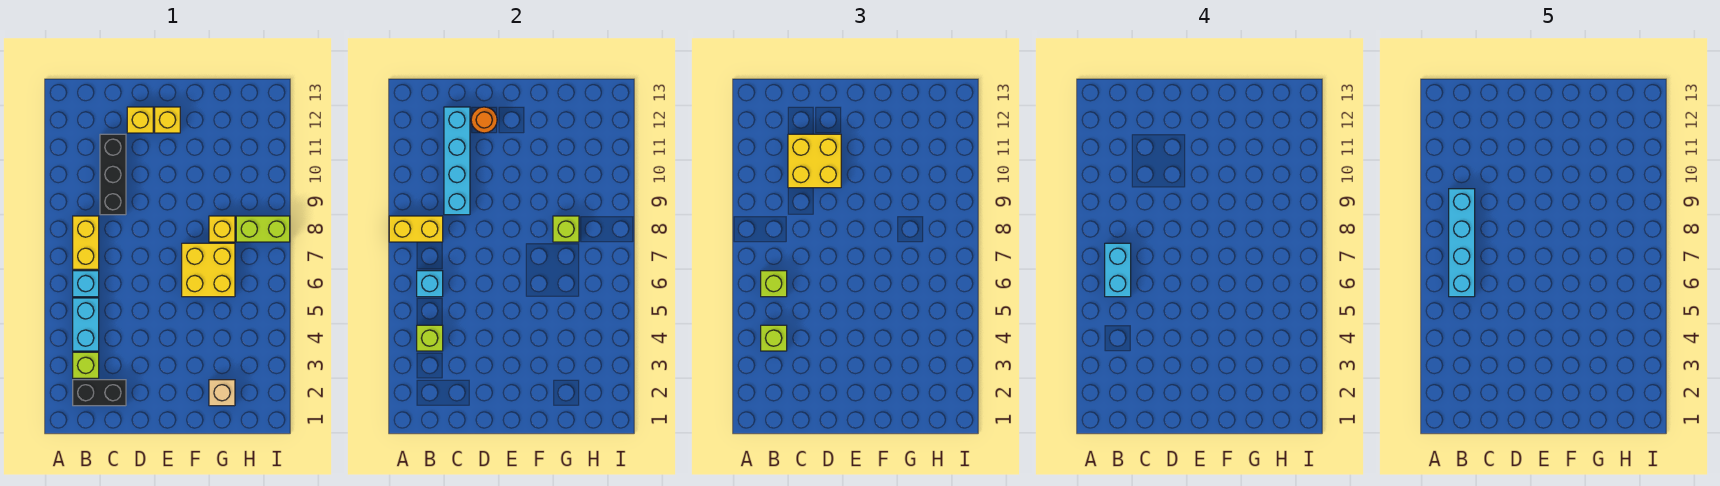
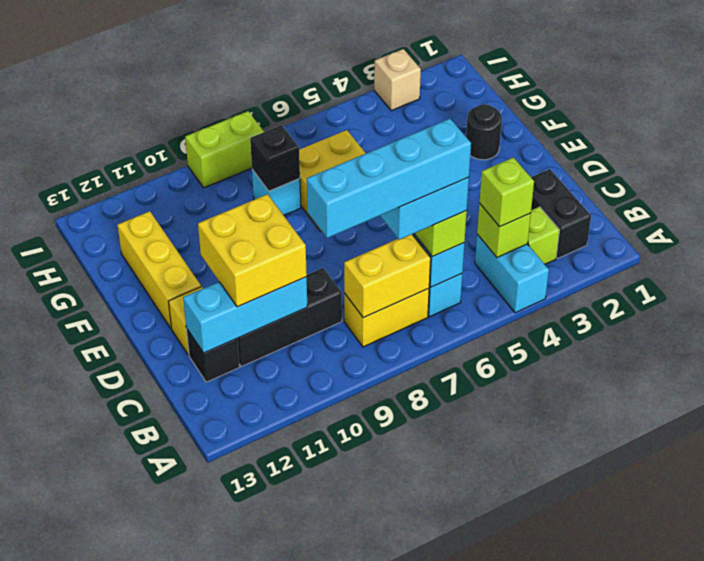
yellow 1x2 brick [389,216,443,242] -> yellow 1x2 brick turned to [344,235,431,318]
cyan 1x2 brick [73,298,99,351] -> cyan 1x2 brick turned to [475,234,549,313]
cyan 1x4 brick [444,107,470,215] -> cyan 1x3 brick [183,277,307,353]
none -> black 1x1 brick [186,328,240,382]
orange 1x1 round brick [471,107,497,133] -> none
yellow 1x1 brick [155,107,180,133] -> yellow 1x3 brick [118,211,201,329]
none -> black 1x1 round brick [466,104,502,160]
tan 1x1 brick [209,380,235,406] -> tan 1x1 brick moved to [374,49,421,111]
yellow 1x1 brick [209,216,235,242] -> cyan 1x1 brick [252,170,301,215]
lime 1x1 brick [553,216,579,242] -> black 1x1 brick [250,125,300,191]
lime 1x2 brick [236,216,290,242] -> lime 1x2 brick turned to [185,111,264,188]

